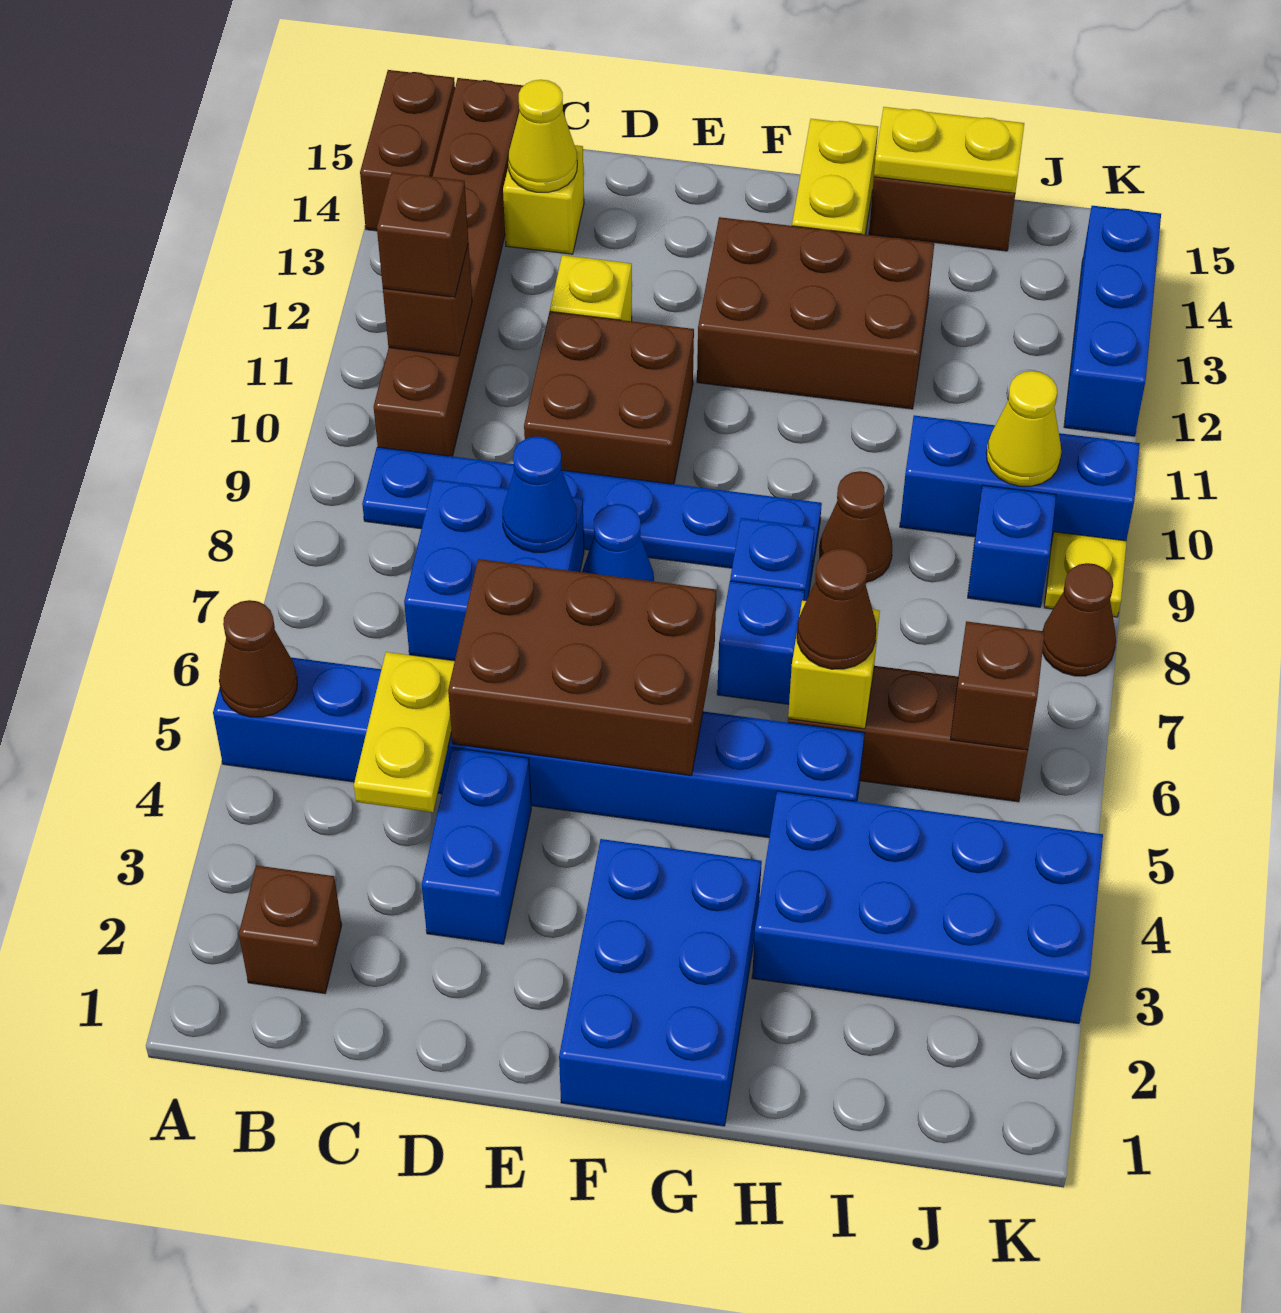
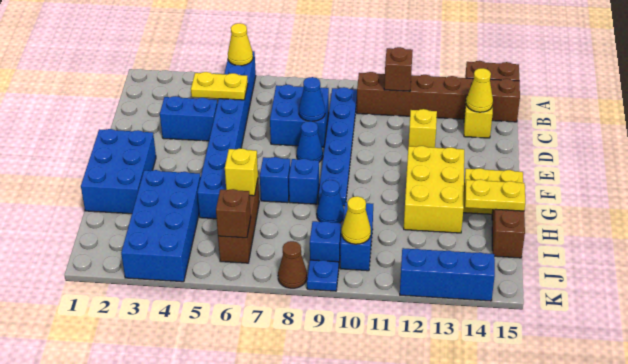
brown 1x1 cone [219,600,297,717] -> yellow 1x1 cone [228,23,253,66]
brown 1x1 brick [239,865,342,993] -> none
brown 1x1 brick [377,172,468,297] -> none
brown 2x3 brick [448,559,717,776] -> none
brown 2x2 brick [524,312,694,484] -> none
blue 2x3 brick [559,839,762,1126] -> blue 2x3 brick turned to [81,129,156,214]
brown 2x3 brick [697,217,934,409] -> yellow 2x3 brick [404,146,464,233]
brown 1x1 cone [797,548,876,669] -> none
brown 1x1 cone [820,471,892,582] -> blue 1x1 cone [317,180,344,223]
yellow 1x2 plate [874,107,1024,193] -> yellow 1x2 plate turned to [465,179,525,211]
blue 1x3 brick [900,415,1140,544] -> blue 1x2 brick [340,202,373,271]
yellow 1x1 plate [1044,532,1127,617] -> blue 1x1 plate [307,260,339,291]

